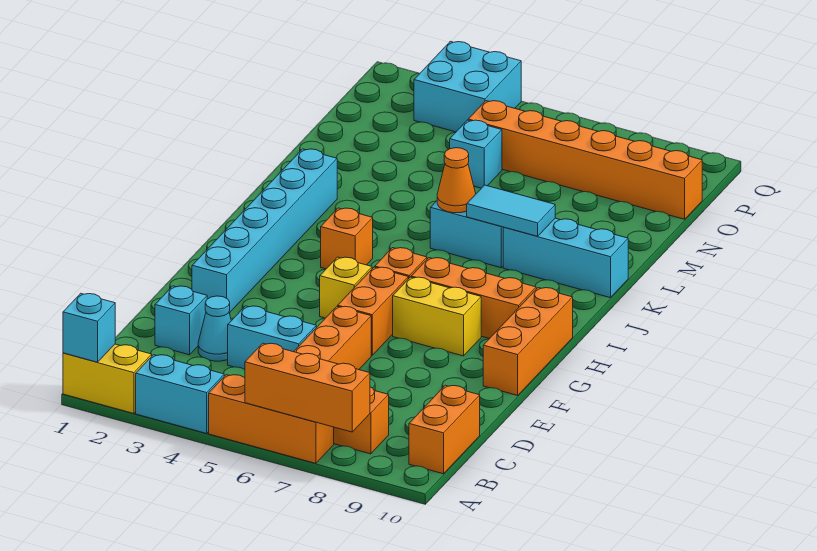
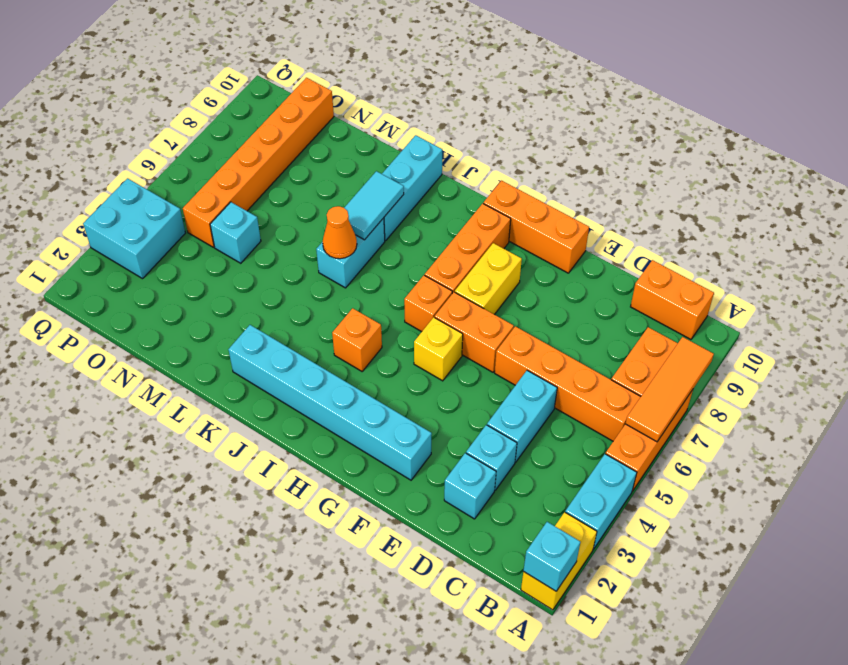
orange 1x3 brick [245,343,370,432] -> orange 1x3 tile [625,337,714,442]
cyan 1x1 cone [198,296,231,361] -> cyan 1x1 brick [466,425,517,490]

